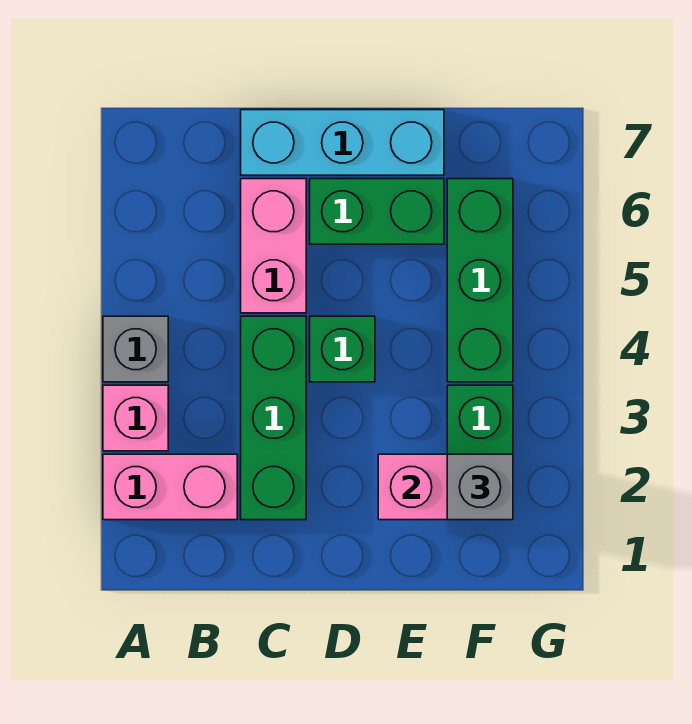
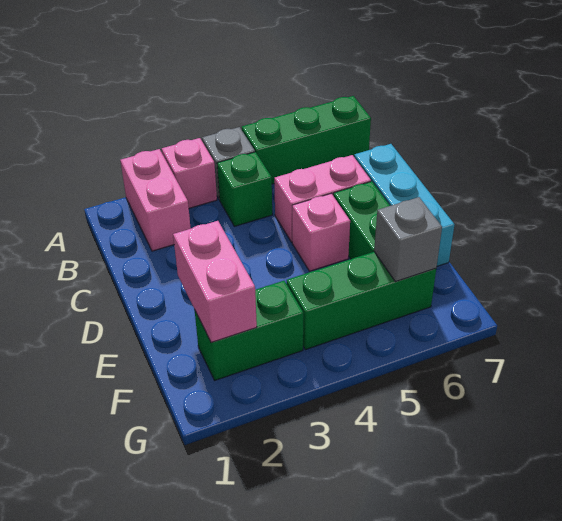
green 1x3 brick [241,316,306,520] -> green 1x3 brick moved to [242,96,371,184]
green 1x1 brick [310,316,375,382] -> green 1x1 brick moved to [217,152,272,226]
none -> pink 1x1 brick [292,194,350,271]
grey 1x1 brick [447,454,513,520] -> grey 1x1 brick moved to [374,197,442,282]

